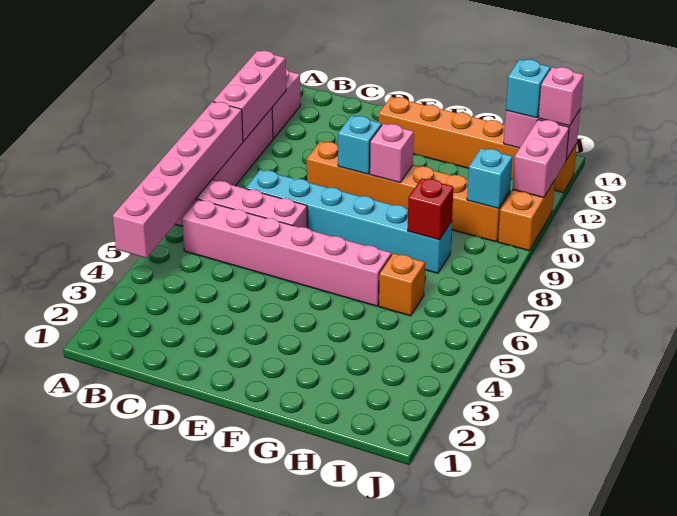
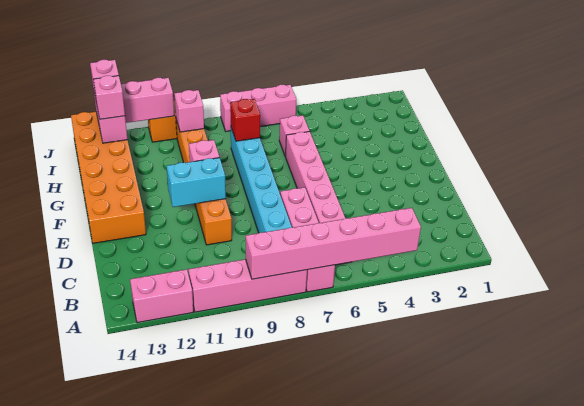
pink 1x3 brick [213,51,286,141] -> pink 1x3 brick moved to [220,85,296,131]
cyan 1x1 brick [338,116,382,174] -> cyan 1x2 brick [167,158,226,207]
orange 1x6 brick [378,97,577,193] -> orange 2x6 brick [71,112,146,243]
orange 1x1 brick [379,253,425,316] -> pink 1x1 brick [279,115,309,156]
cyan 1x1 brick [467,148,513,208] -> pink 1x1 brick [174,90,204,132]
cyan 1x1 brick [506,59,550,118] -> pink 1x1 brick [93,76,125,119]

